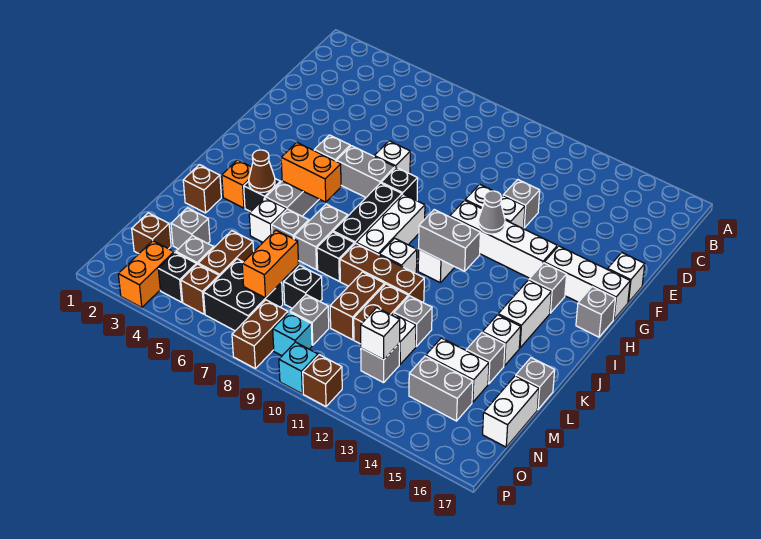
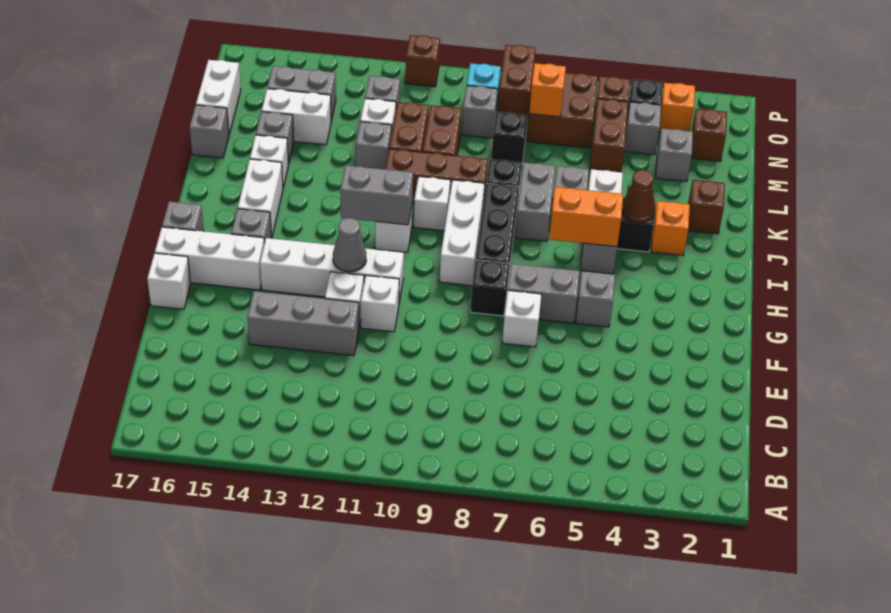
grey 1x1 brick [503,180,540,228] -> grey 1x3 brick [247,291,359,356]
orange 1x2 brick [242,230,299,298] -> orange 1x1 brick [529,63,566,117]
black 2x2 brick [203,259,283,331] -> brown 2x2 brick [527,73,598,148]
white 1x1 brick [361,308,400,360] -> none
orange 1x2 brick [118,241,174,308] -> orange 1x1 brick [659,83,695,132]
cyan 1x1 brick [279,342,318,394] -> none

